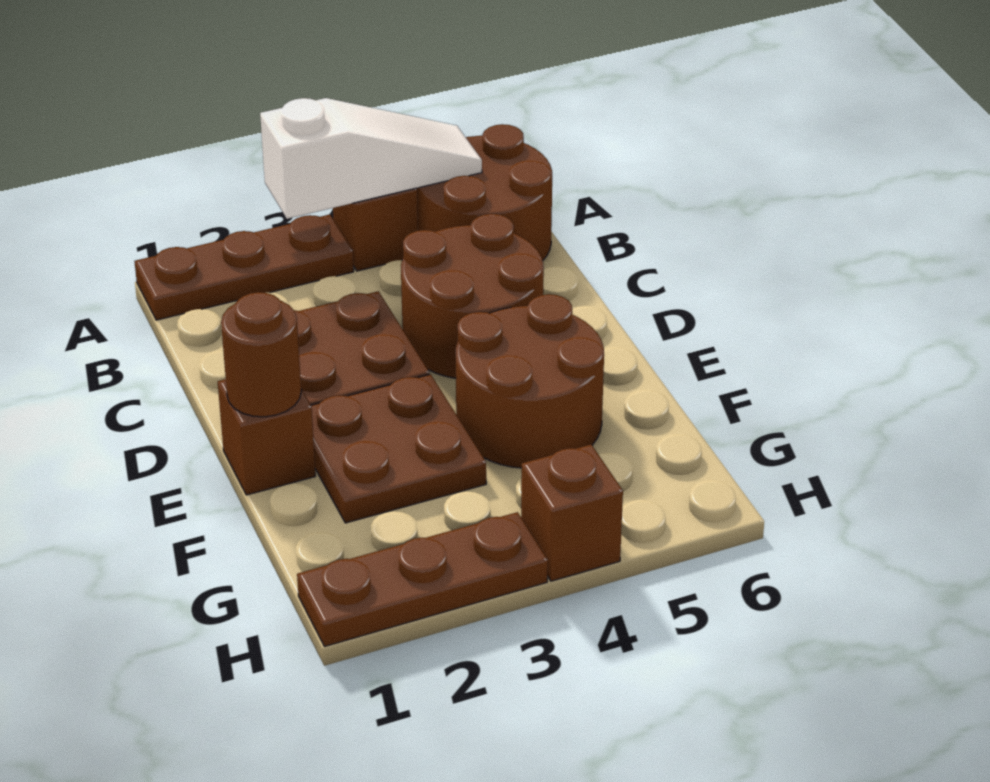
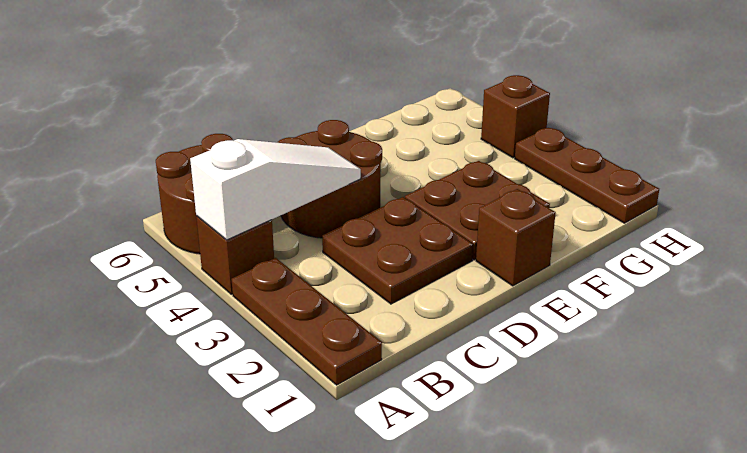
white 1x3 slope [260,98,482,219] -> white 1x3 slope turned to [190,139,361,240]
brown 1x1 round brick [221,292,301,417] -> none
brown 2x2 round brick [456,294,604,468] -> none

